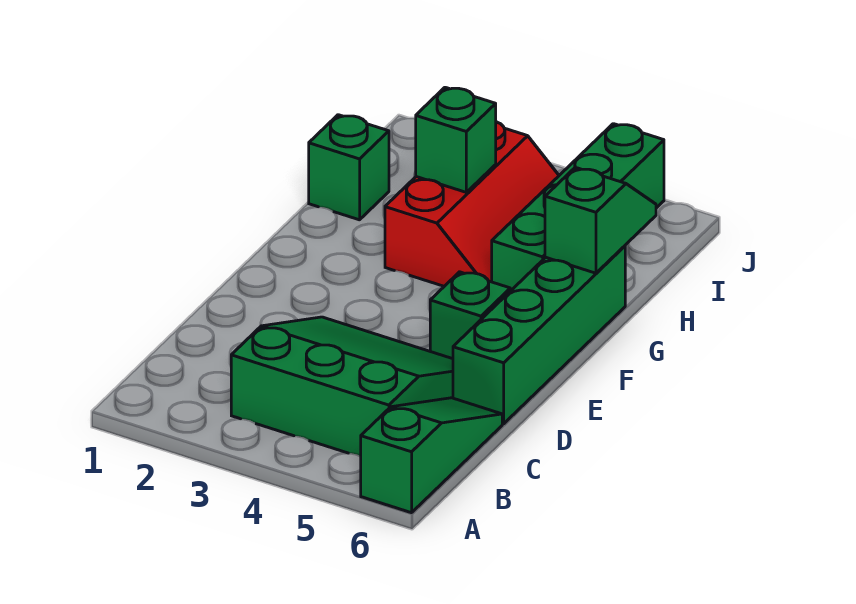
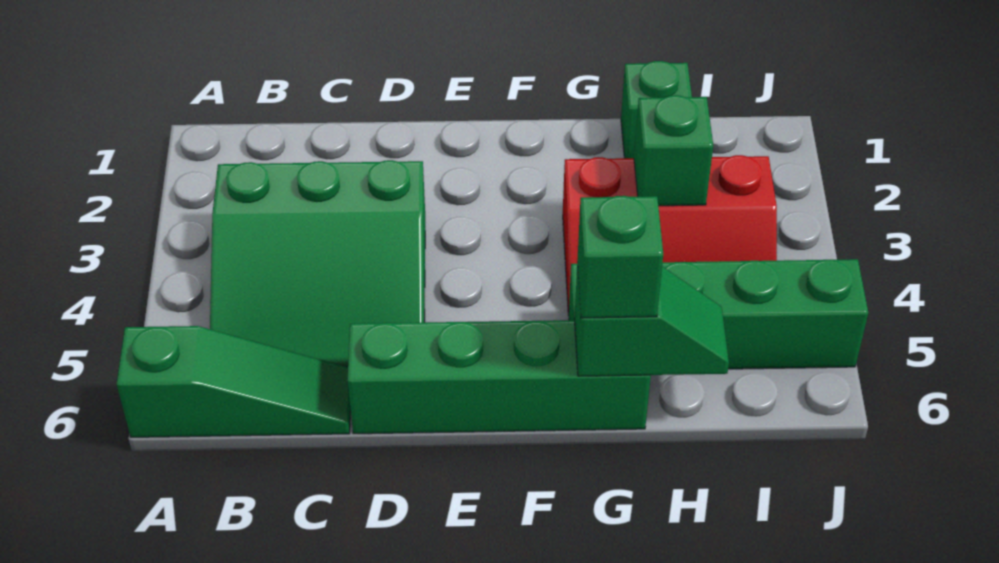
green 3x3 slope [231,317,453,456] -> green 3x3 slope turned to [210,160,425,367]
green 1x1 brick [430,272,510,359] -> green 1x1 brick moved to [577,196,663,318]

